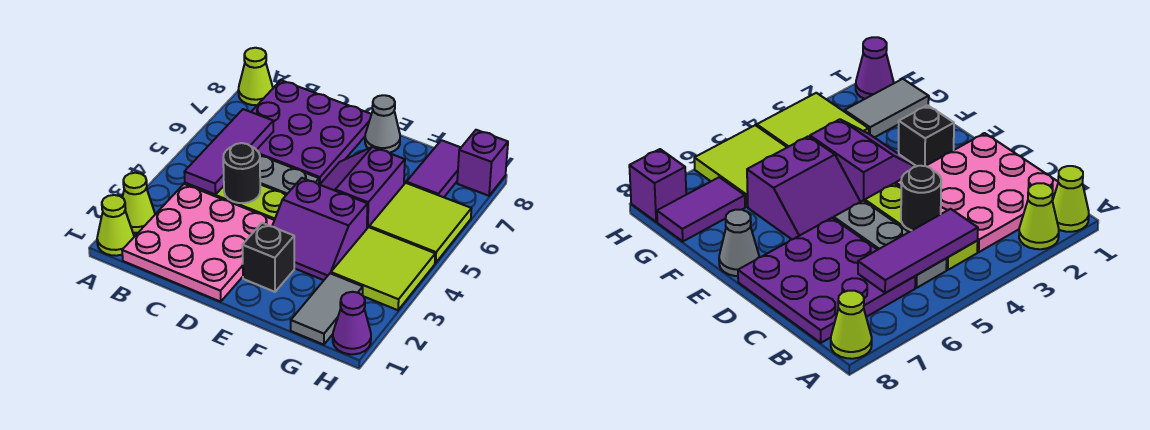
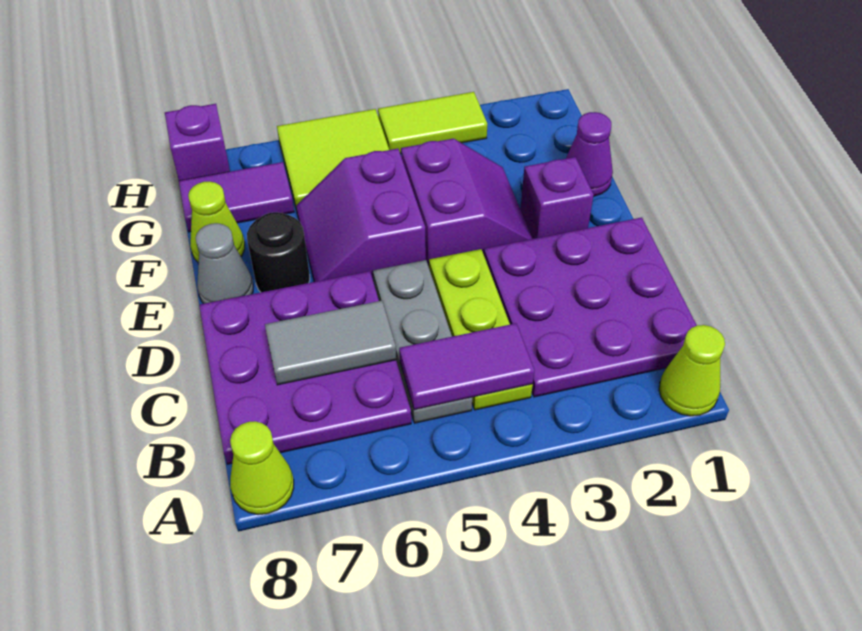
lime 1x1 cone [122,173,155,233] -> lime 1x1 cone moved to [188,181,245,263]
pink 3x3 plate [122,184,274,302] -> purple 3x3 plate [484,217,697,397]
purple 1x3 tile [184,109,273,195] -> purple 1x2 tile [399,323,535,410]
black 1x1 round brick [223,143,260,203] -> black 1x1 round brick moved to [247,212,310,292]
black 1x1 brick [242,223,294,292] -> purple 1x1 brick [520,157,594,239]
purple 2x2 slope [320,147,405,228] -> purple 2x2 slope turned to [296,149,426,282]
grey 1x2 tile [291,273,363,345] -> grey 1x2 tile moved to [265,301,396,385]
lime 2x2 tile [331,227,435,310] -> lime 1x2 tile [378,92,487,154]
purple 1x1 cone [333,292,371,354] -> purple 1x1 cone moved to [566,112,613,196]

